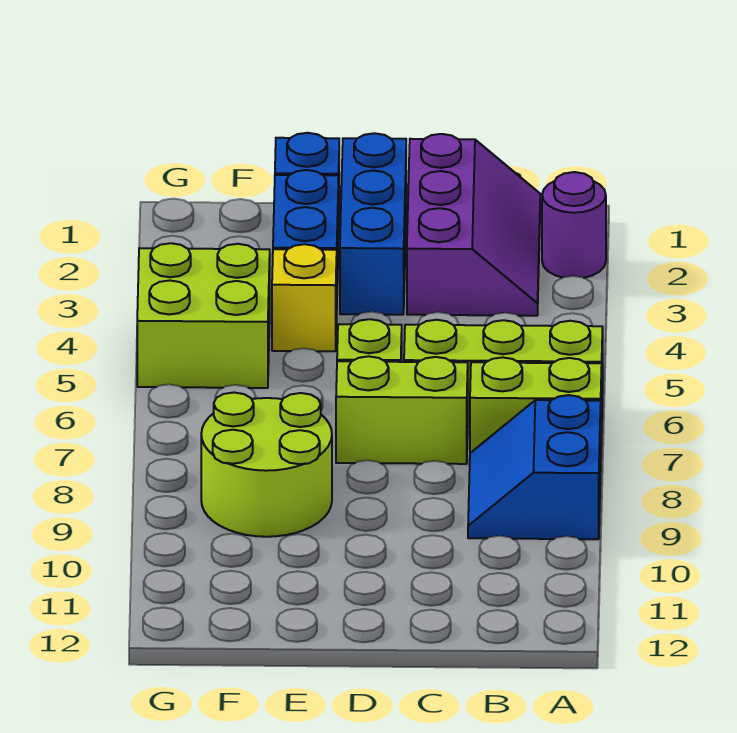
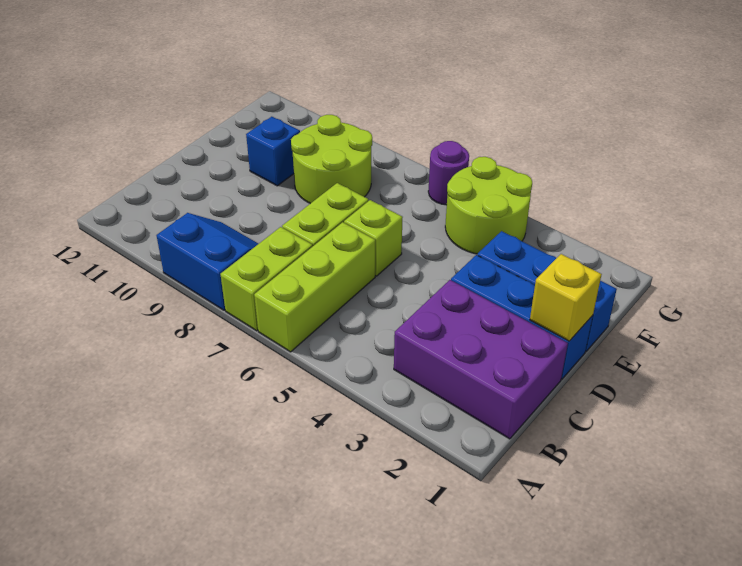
purple 1x1 round brick [542,172,606,278] -> purple 1x1 round brick moved to [428,141,469,205]
purple 2x3 slope [407,134,540,316] -> purple 2x3 brick [394,280,568,439]
yellow 1x1 brick [272,244,337,351] -> yellow 1x1 brick moved to [530,254,602,341]
none -> blue 1x1 brick [246,117,300,186]
lime 2x2 brick [137,243,270,388] -> lime 2x2 round brick [445,157,532,254]

